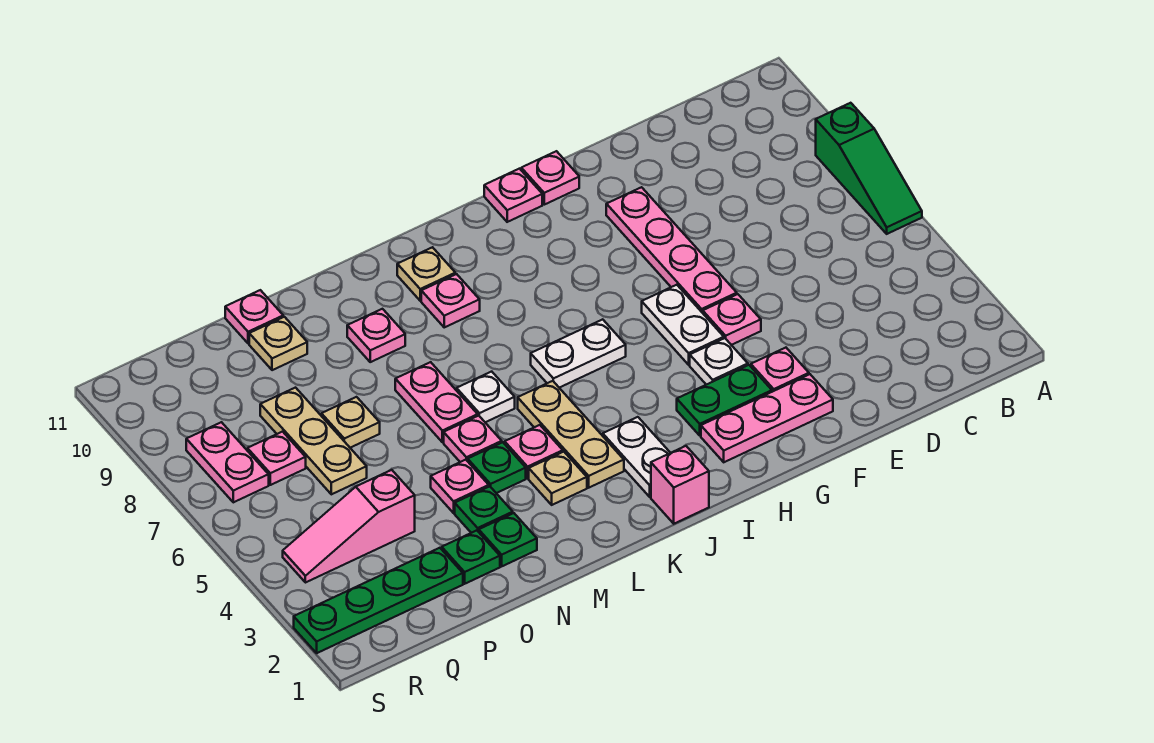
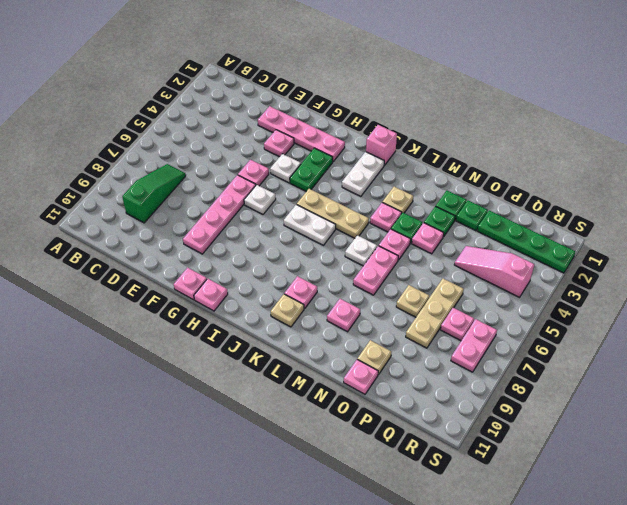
green 1x3 slope [816,103,922,234] -> green 1x3 slope moved to [122,164,186,223]
pink 1x3 plate [701,374,833,462] -> pink 1x4 plate [258,106,345,161]
green 1x2 plate [677,365,772,435] -> green 1x2 plate turned to [290,148,333,191]
white 1x2 plate [642,285,724,365] -> white 1x1 plate [244,185,276,214]
tan 1x3 plate [518,381,624,488] -> tan 1x3 plate turned to [297,189,369,238]
pink 1x3 slope [283,470,415,583] -> pink 1x3 slope turned to [454,246,534,297]

